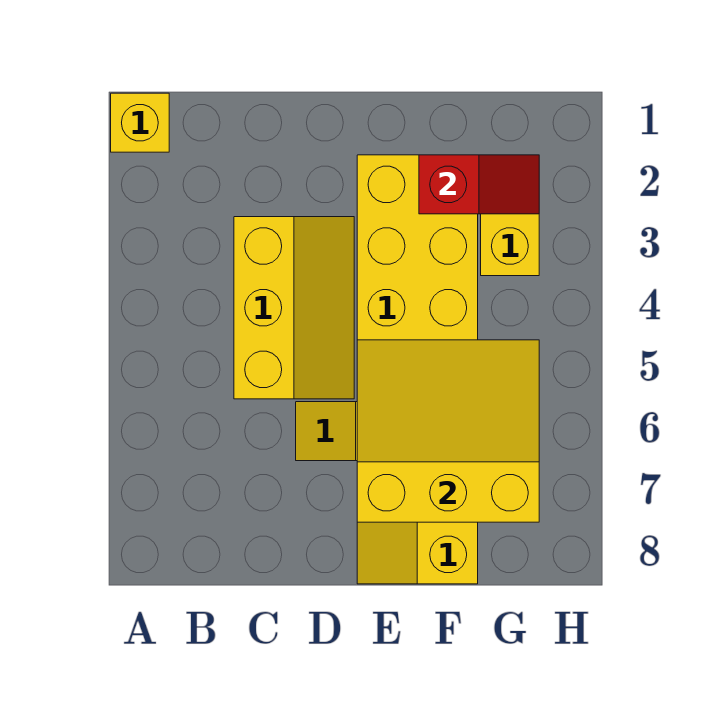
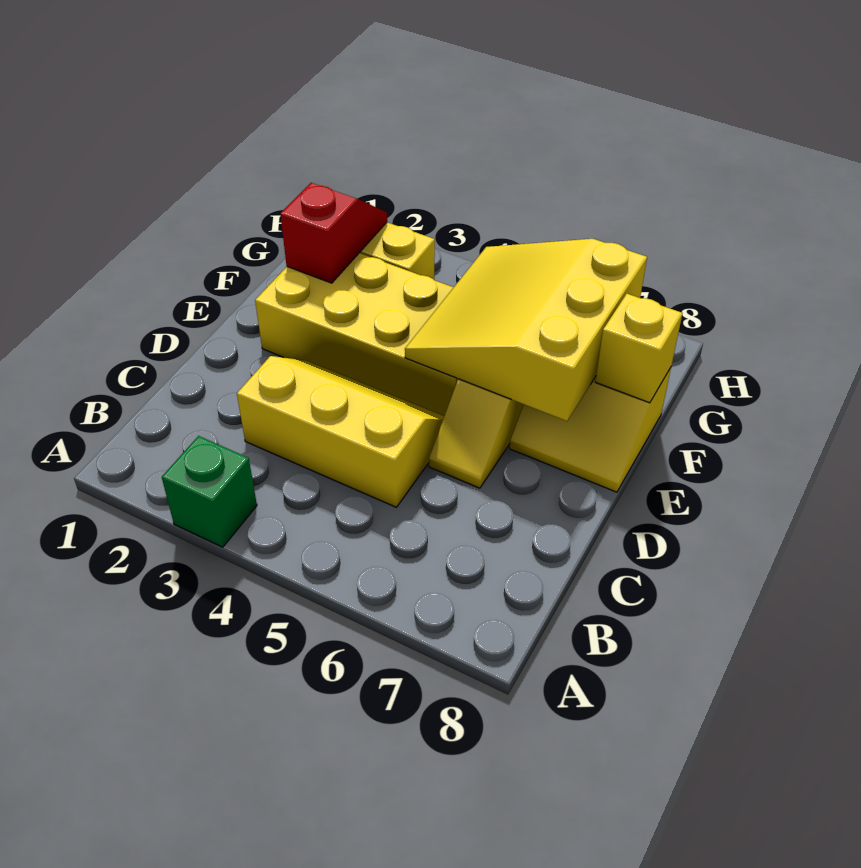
yellow 1x1 brick [111,93,169,152] -> yellow 1x1 brick moved to [595,294,682,403]
none -> green 1x1 brick [162,436,257,547]

